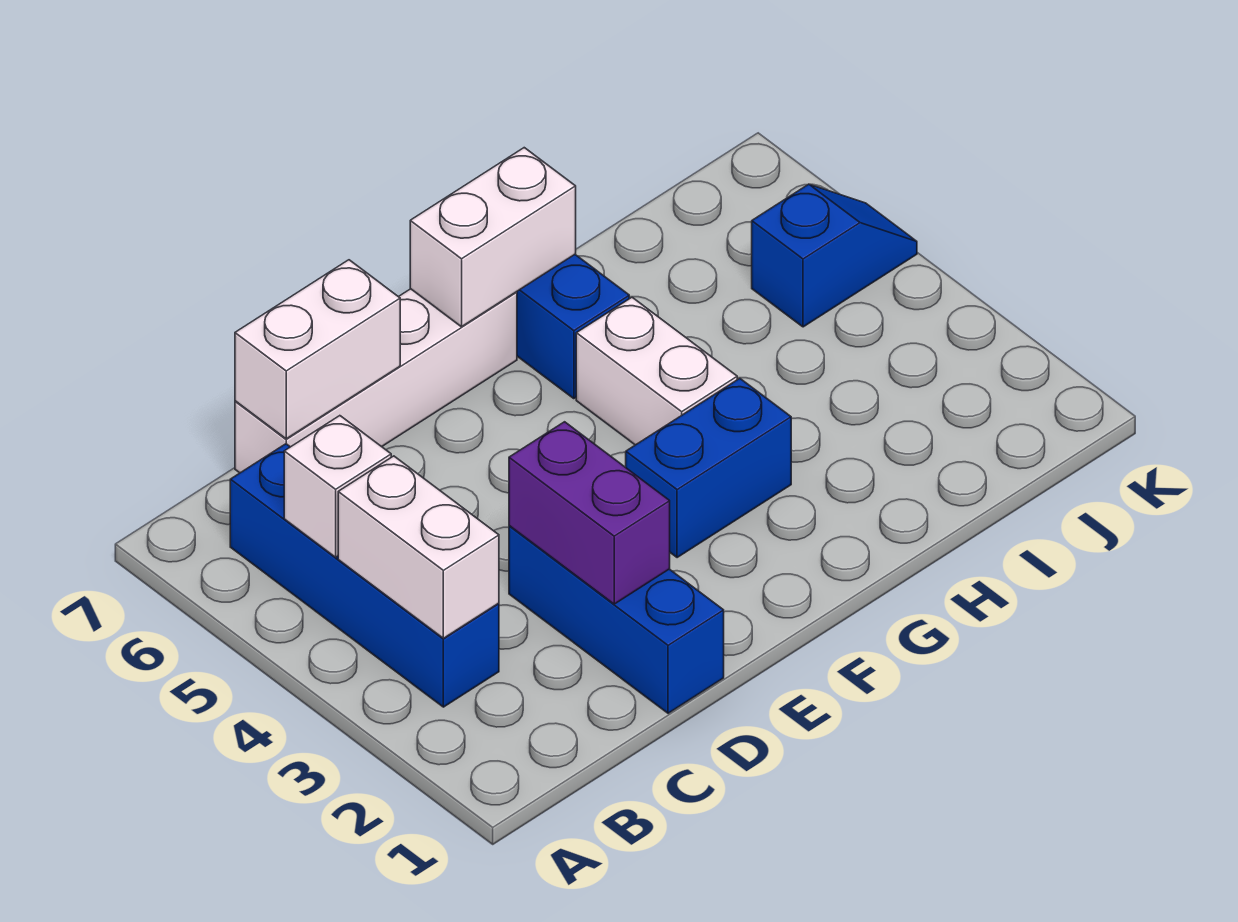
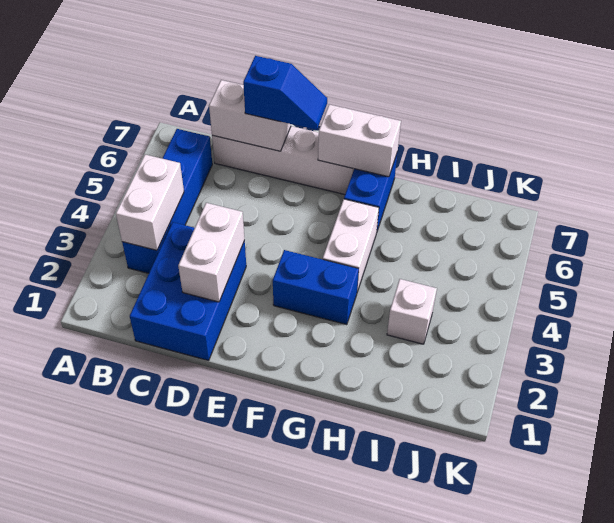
white 1x1 brick [284,416,391,557] -> white 1x1 brick moved to [387,279,437,344]
blue 1x3 brick [509,526,724,713] -> blue 2x3 brick [130,222,246,360]
purple 1x2 brick [509,422,670,604] -> white 1x2 brick [178,203,245,302]
blue 1x2 slope [752,184,917,327] -> blue 1x2 slope moved to [243,56,327,130]

